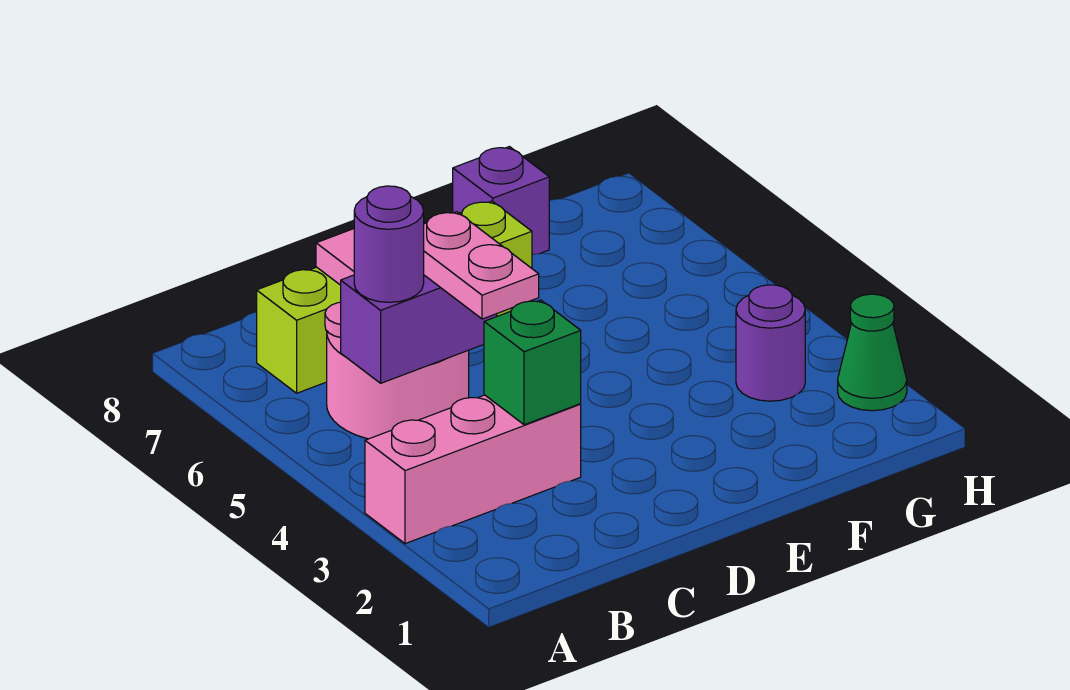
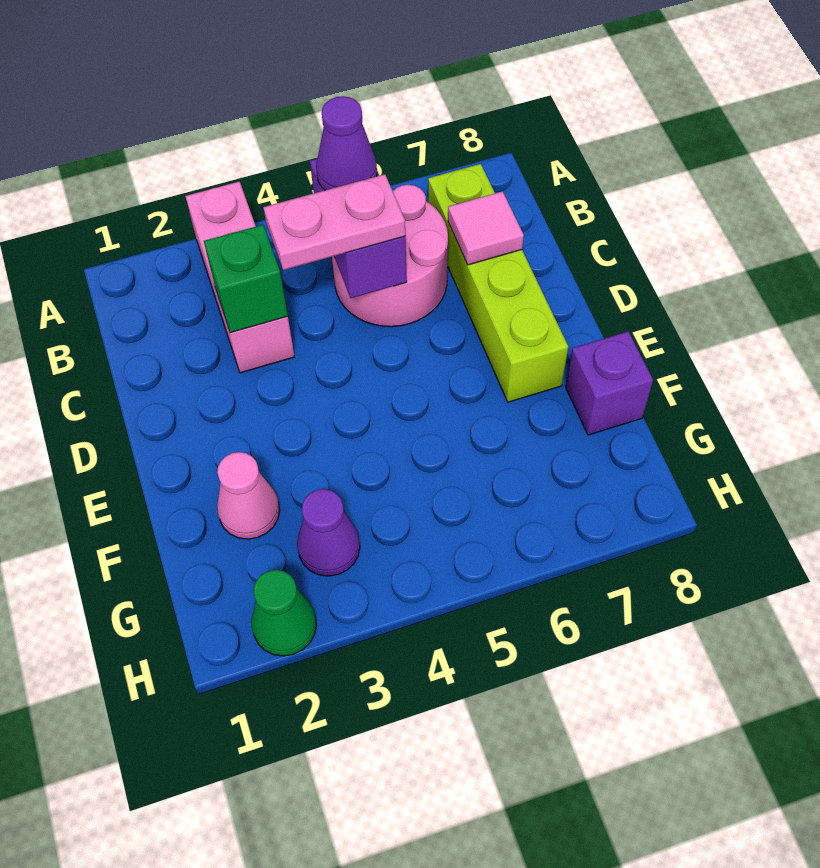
purple 1x1 round brick [354,186,424,302] -> purple 1x1 cone [316,96,377,190]
none -> pink 1x1 cone [217,452,280,539]
purple 1x1 round brick [736,285,805,401] -> purple 1x1 cone [297,489,360,576]

